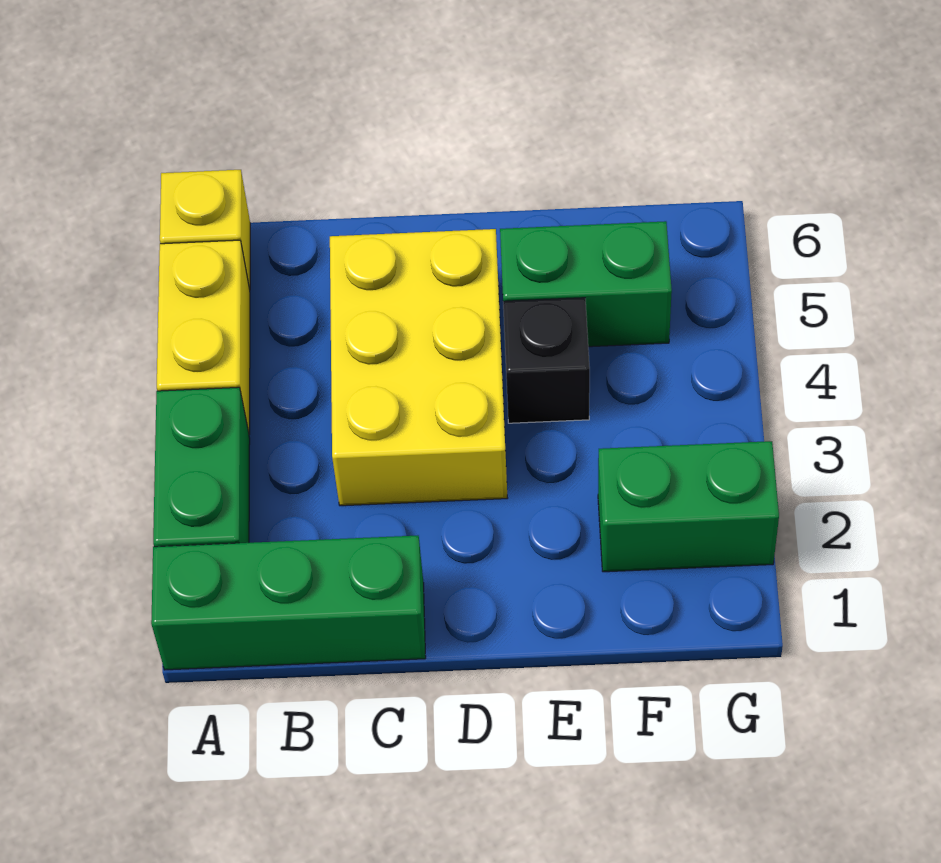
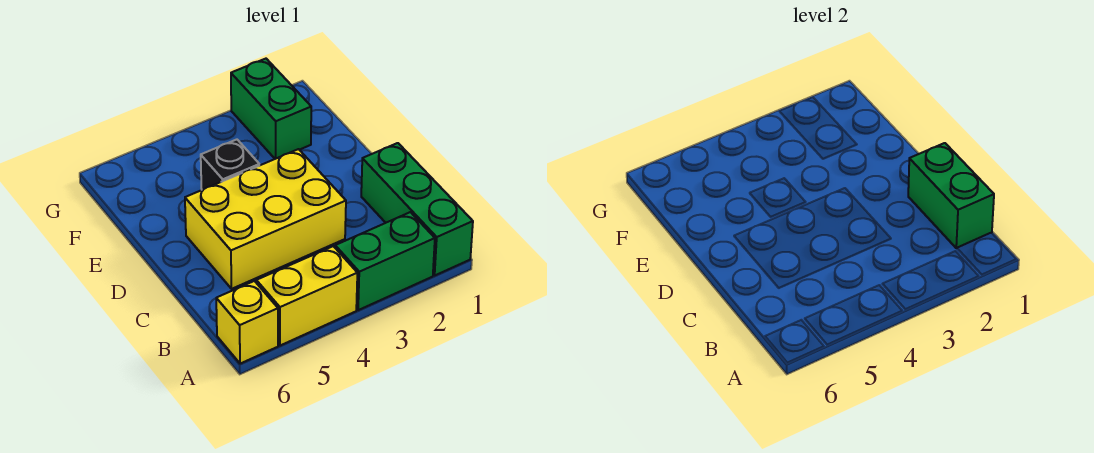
green 1x2 brick [500,221,672,347] -> green 1x2 brick moved to [908,143,994,248]

